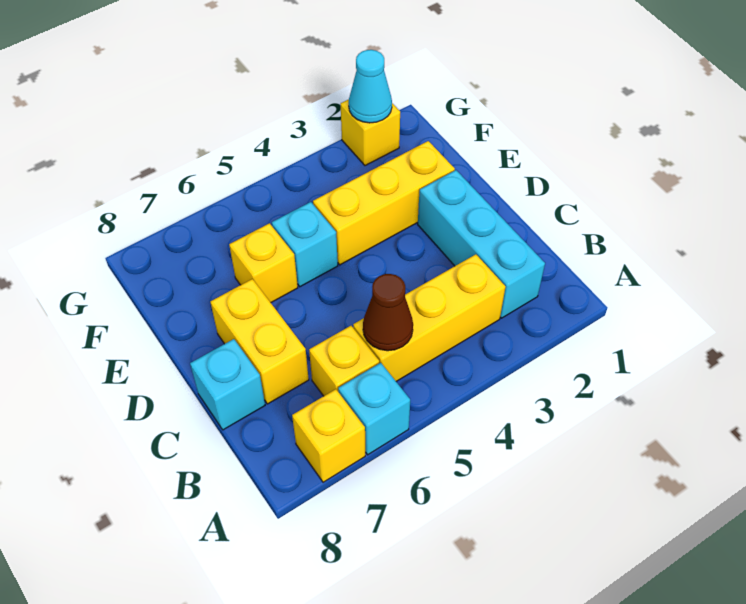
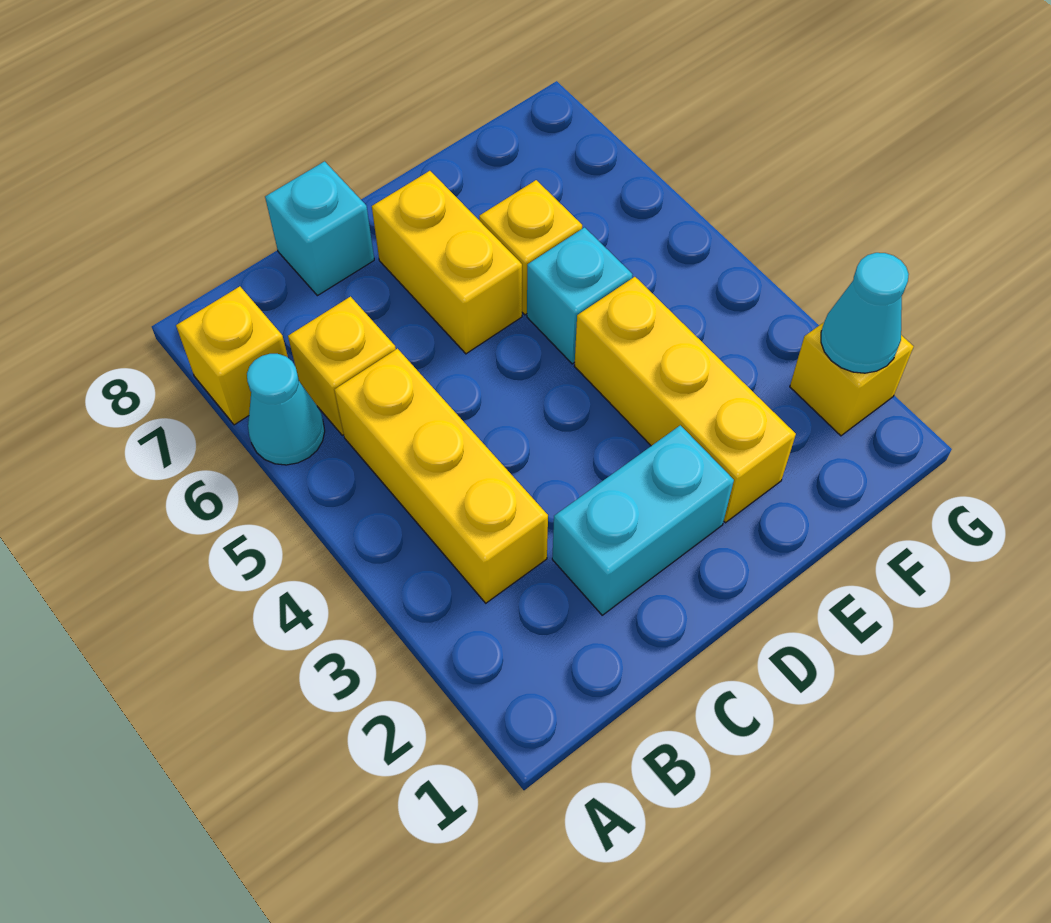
cyan 1x1 brick [338,363,410,455] -> cyan 1x1 cone [247,354,325,465]
cyan 1x3 brick [418,170,545,318] -> cyan 1x2 brick [552,425,734,615]
brown 1x1 cone [363,274,413,351] -> none
yellow 1x2 brick [210,279,309,404] -> yellow 1x2 brick turned to [372,171,522,354]

